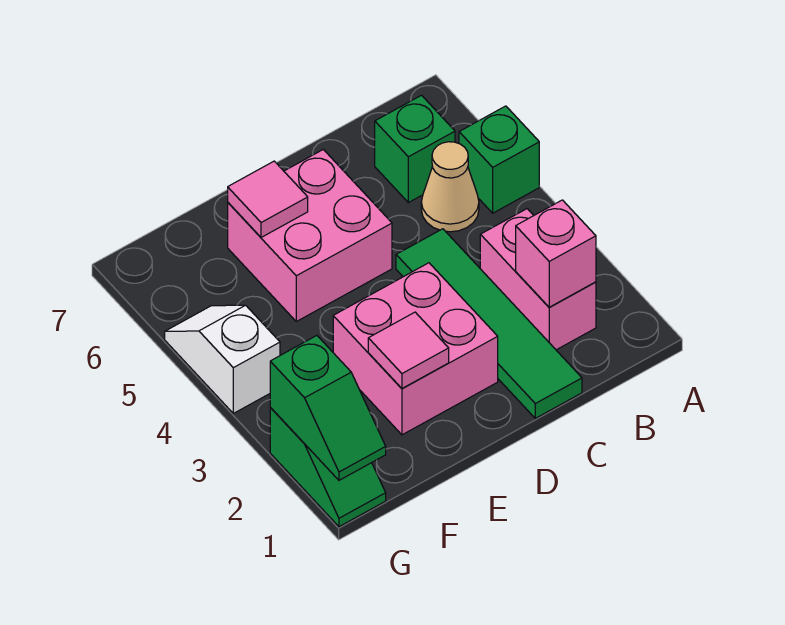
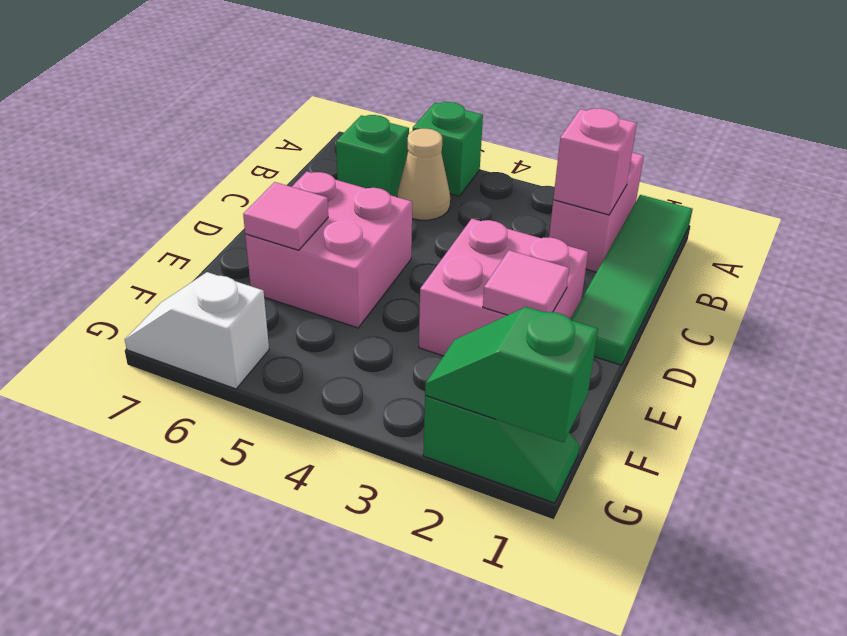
pink 1x2 brick [480,209,596,350] -> pink 1x2 brick turned to [549,153,644,272]
green 1x4 tile [396,229,582,418] -> green 1x4 tile turned to [571,195,693,365]
green 1x2 slope [270,336,386,480] -> green 1x2 slope turned to [425,307,598,442]
white 1x2 slope [165,305,280,413] -> white 1x2 slope moved to [125,272,269,389]

